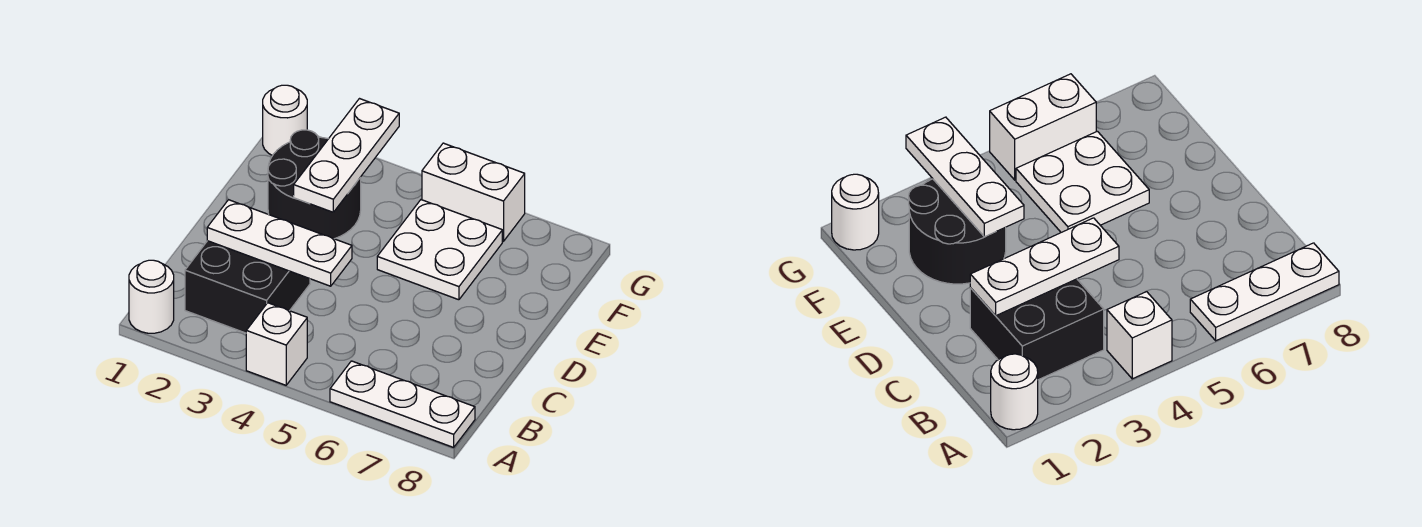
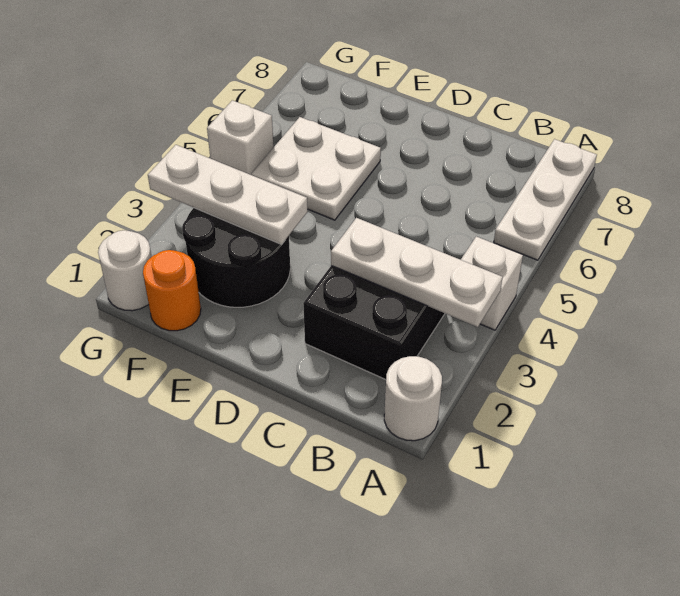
white 1x3 plate [207,200,352,286] -> white 1x3 plate turned to [331,218,503,327]
none -> orange 1x1 round brick [143,250,201,331]
white 1x2 brick [422,143,525,241] -> white 1x1 brick [207,100,274,175]

